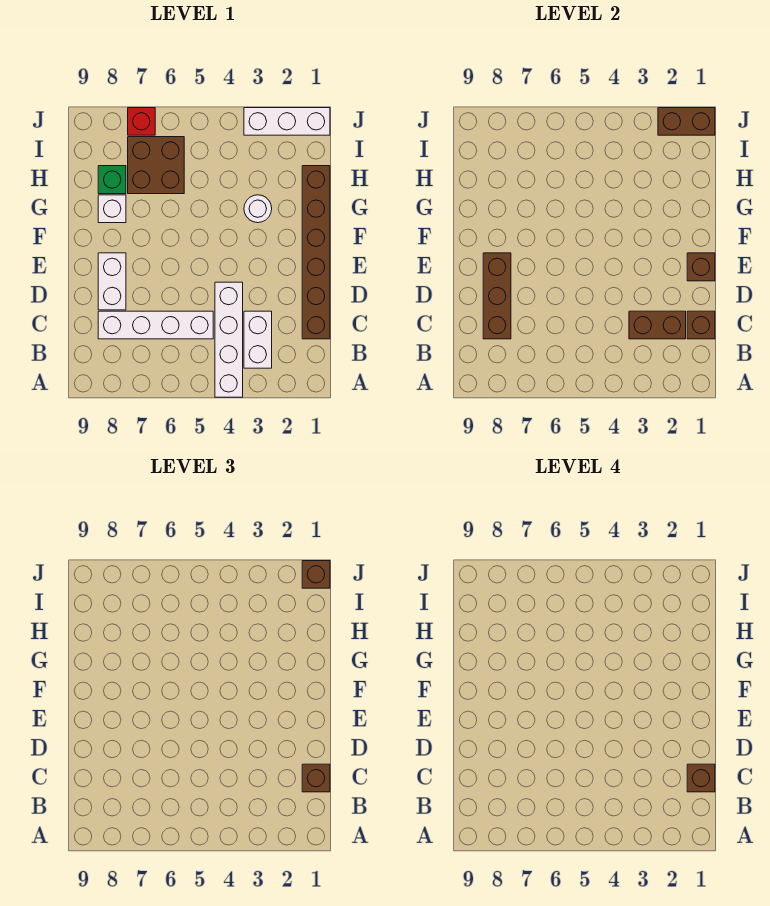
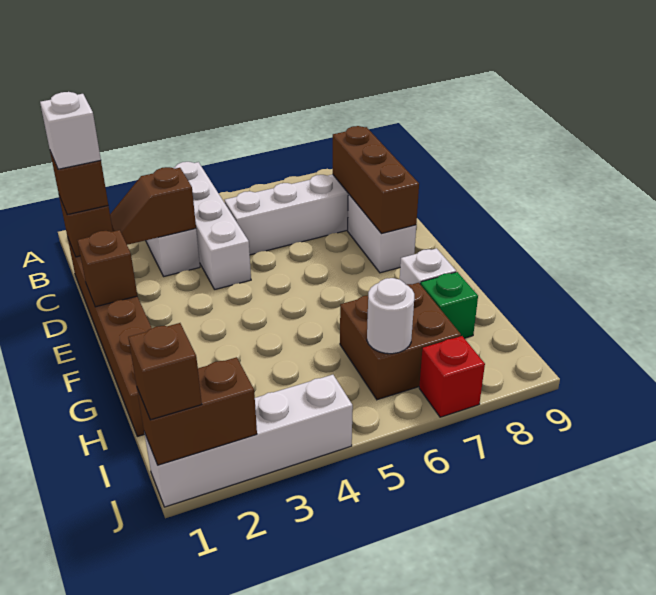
brown 1x1 brick [687,764,715,792] -> white 1x1 brick [40,92,101,169]
brown 1x2 brick [629,311,686,339] -> brown 1x2 slope [110,167,196,245]
white 1x1 round brick [244,195,272,223] -> white 1x1 round brick moved to [367,278,414,354]
white 1x3 brick [244,108,330,135] -> white 1x4 brick [144,375,353,507]

